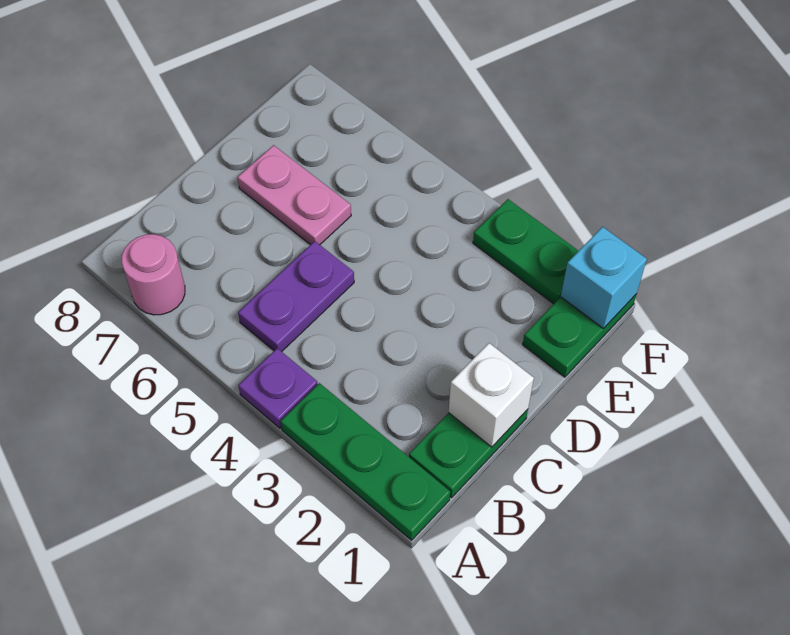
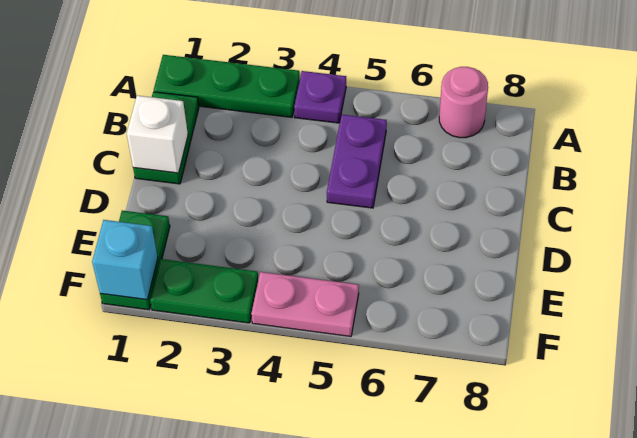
pink 1x2 plate [237,145,351,245] -> pink 1x2 plate moved to [251,272,359,337]

